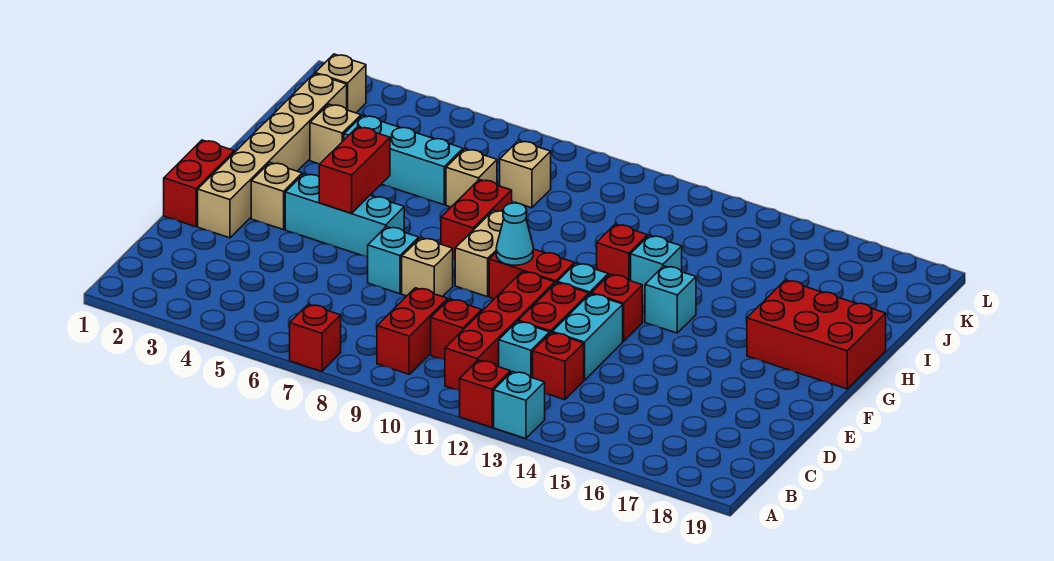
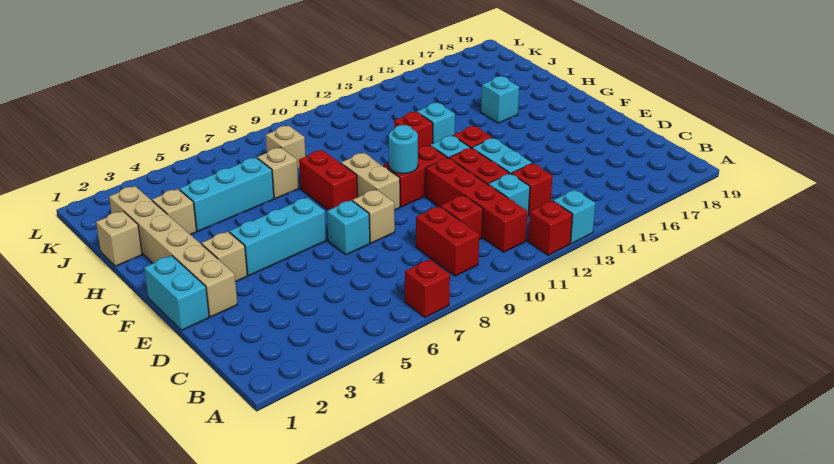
red 1x2 brick [164,140,234,227] -> cyan 1x2 brick [144,256,209,330]
red 1x2 brick [319,127,390,213] -> none
cyan 1x1 cone [496,203,533,265] -> cyan 1x1 round brick [389,125,418,174]
cyan 1x1 brick [645,266,696,333] -> cyan 1x1 brick moved to [481,76,519,123]
red 2x3 brick [747,280,886,389] -> none
tan 1x1 brick [315,54,366,113] -> tan 1x1 brick moved to [96,211,142,266]

